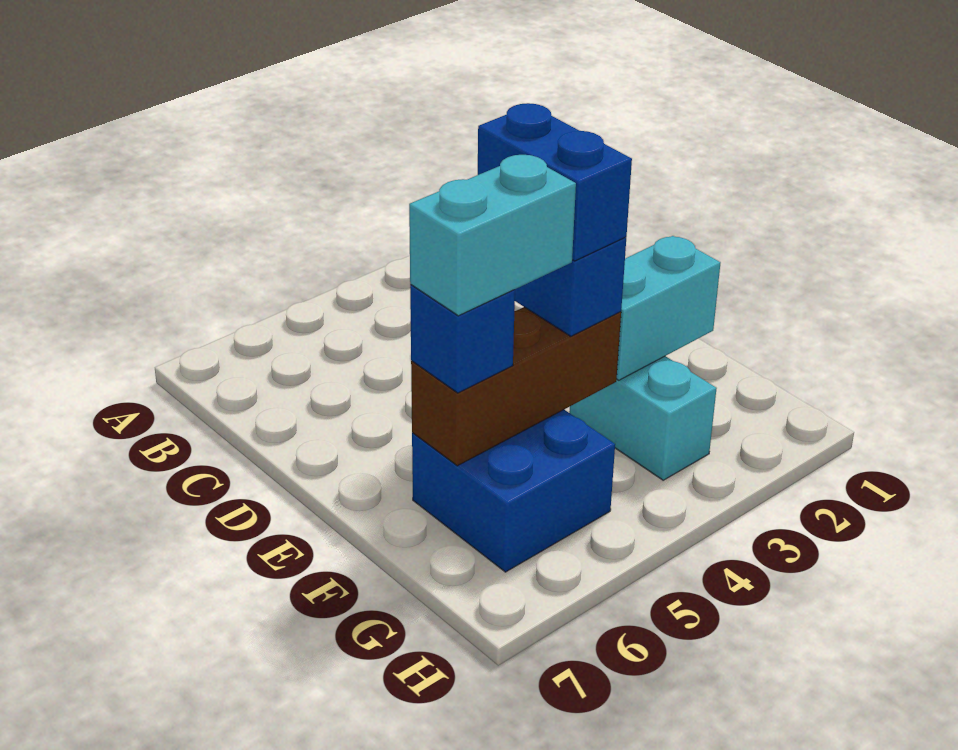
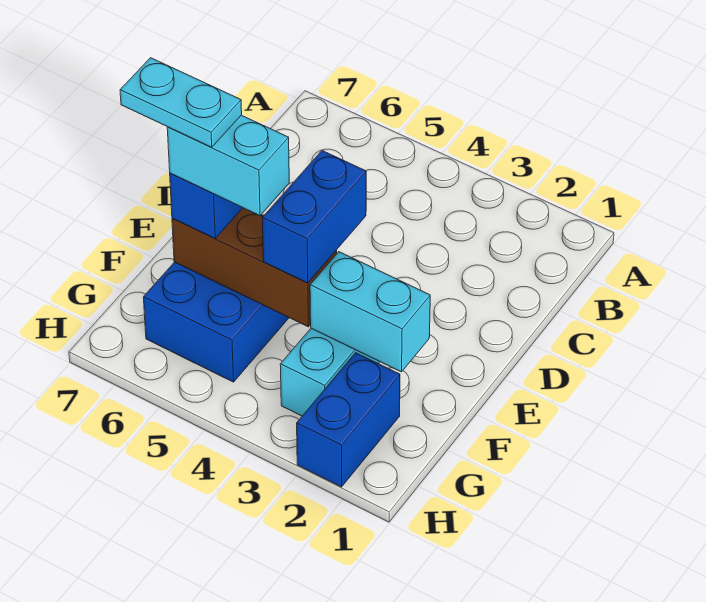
blue 1x2 brick [478,103,632,261] -> blue 1x2 brick moved to [297,353,400,487]
none -> cyan 1x2 plate [120,58,242,147]

